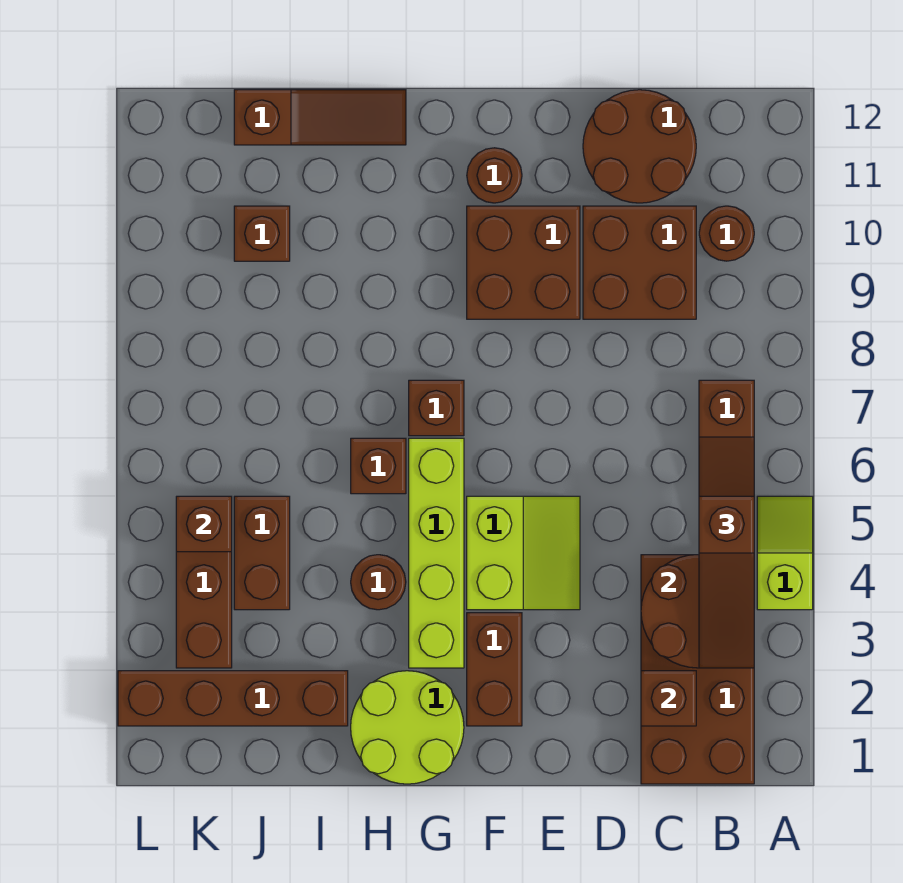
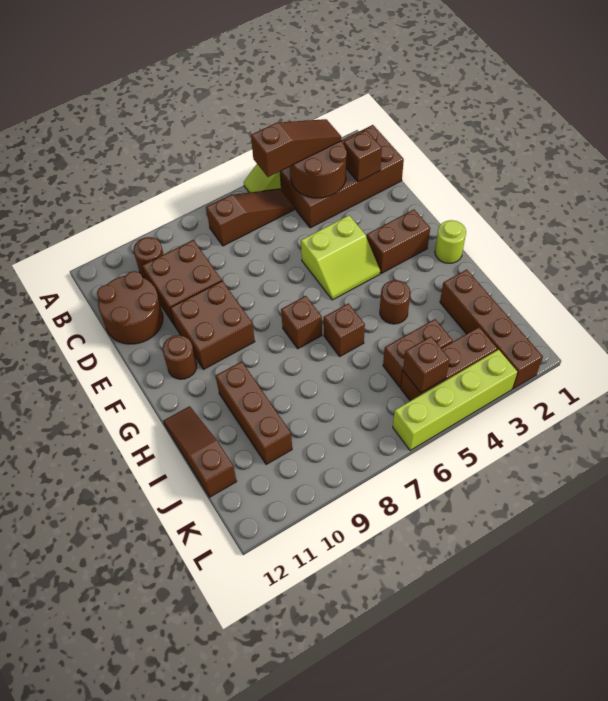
lime 2x2 slope [467,496,580,610] -> lime 2x2 slope turned to [301,215,380,300]
lime 2x2 round brick [351,671,464,784] -> lime 1x1 round brick [435,220,466,263]
lime 1x4 brick [409,438,464,668] -> lime 1x4 brick moved to [393,350,517,451]
brown 1x1 brick [234,206,290,261] -> brown 1x3 brick [216,361,292,465]

